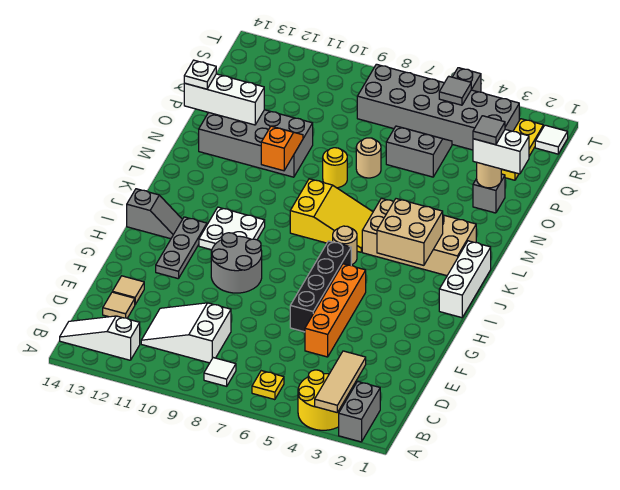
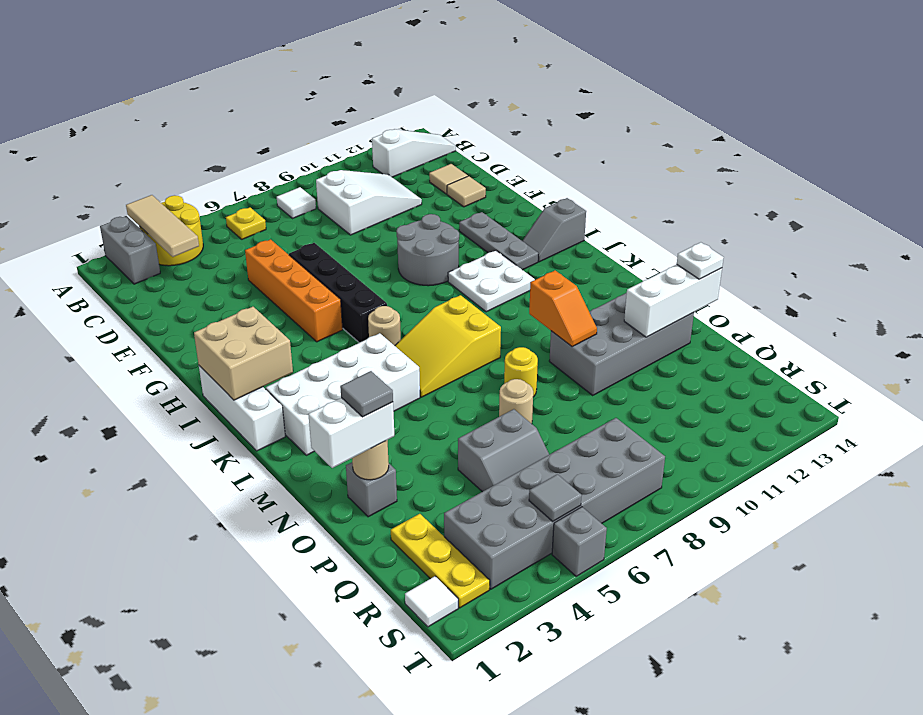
tan 2x2 brick [377,199,443,265] -> tan 2x2 brick moved to [194,307,293,400]
tan 2x4 brick [362,198,476,276] -> white 2x4 brick [266,333,420,455]

